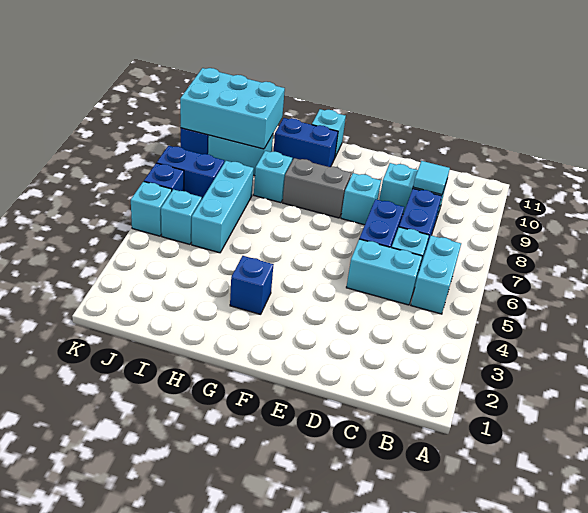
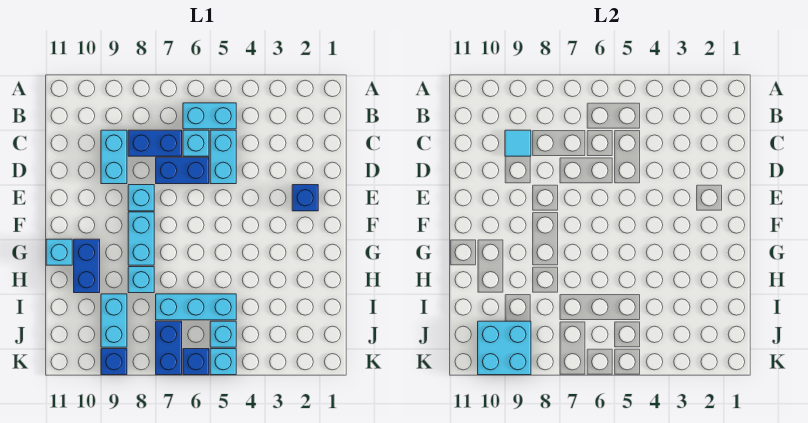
grey 1x2 brick [283,158,351,218] -> cyan 1x2 brick [128,212,154,265]
blue 1x1 brick [230,256,274,314] -> blue 1x1 brick moved to [292,185,318,211]
cyan 2x3 brick [180,68,285,149] -> cyan 2x2 brick [478,321,531,375]

